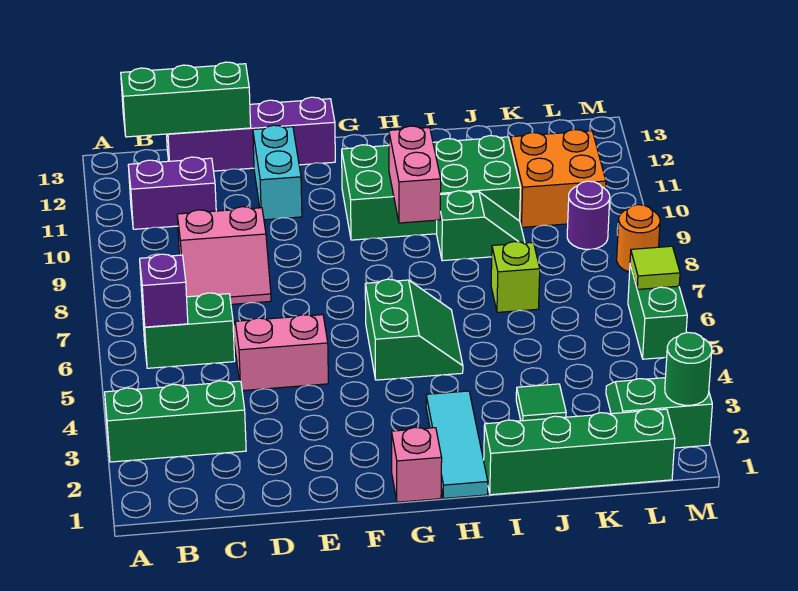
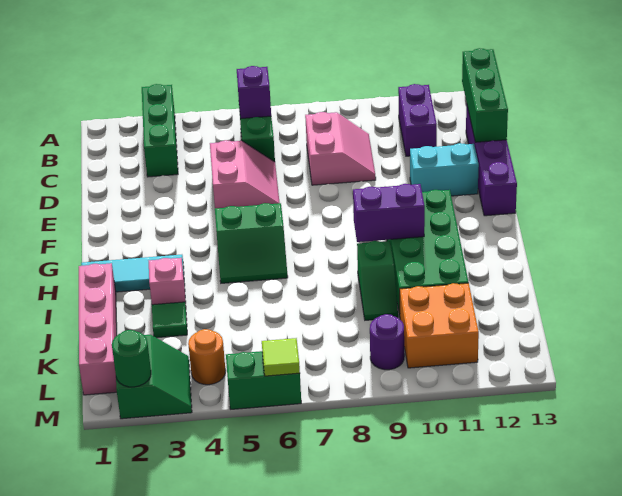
pink 2x2 slope [177,207,271,304] -> pink 2x2 slope turned to [305,112,376,185]
pink 1x1 brick [392,427,442,502] -> pink 1x1 brick moved to [149,258,186,305]
pink 1x2 brick [389,126,441,223] -> purple 1x2 brick [353,184,425,242]
green 1x4 brick [484,409,675,495] -> pink 1x4 brick [79,263,117,395]
lime 1x1 brick [491,242,540,312] -> none
orange 1x1 round brick [617,205,660,272] -> orange 1x1 round brick moved to [188,329,226,385]

